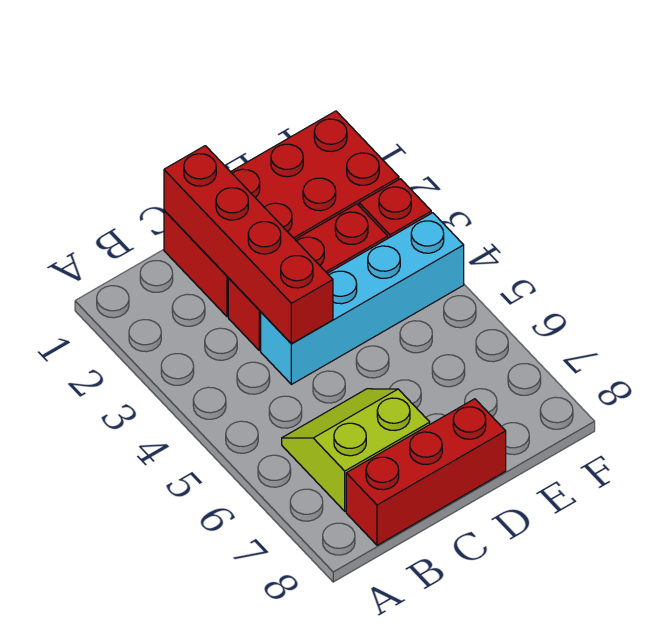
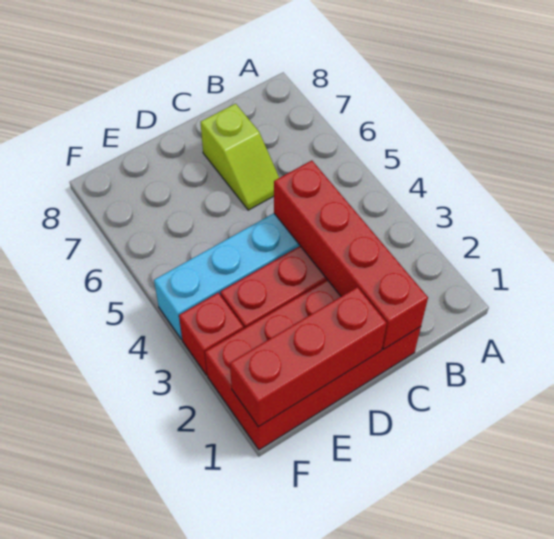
lime 2x2 slope [282,389,430,511] -> lime 1x2 slope [201,104,279,210]
red 1x3 brick [346,399,506,545] -> red 1x3 brick moved to [230,287,387,427]

